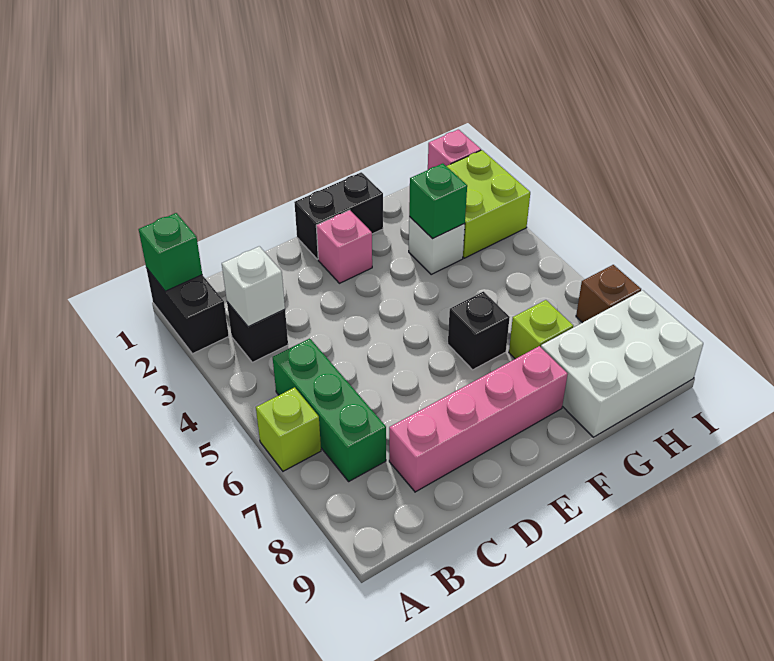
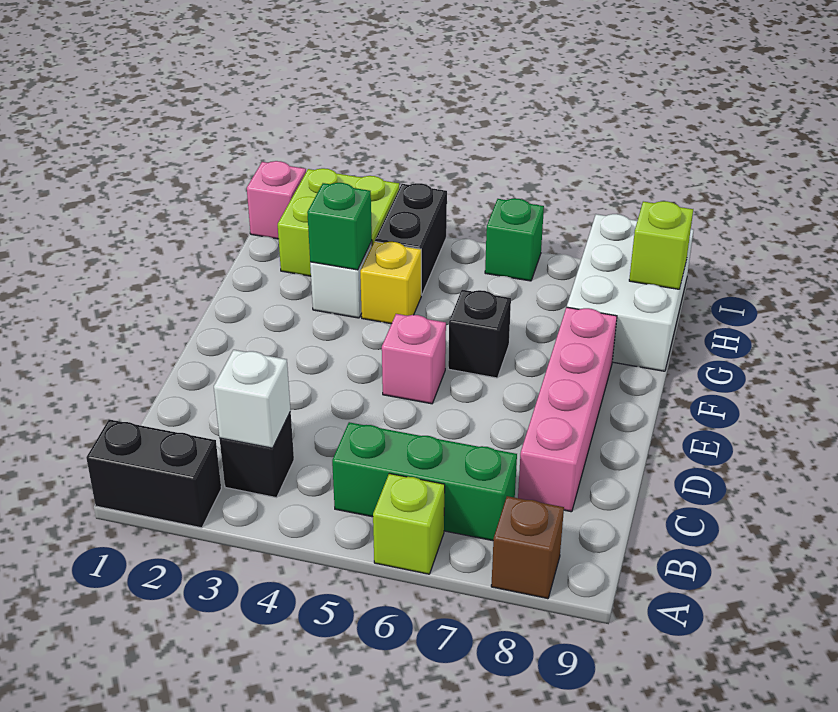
green 1x1 brick [139,213,202,291] -> green 1x1 brick moved to [485,198,544,281]
black 1x2 brick [294,172,383,259] -> black 1x2 brick moved to [375,183,447,295]
pink 1x1 brick [316,210,372,283] -> pink 1x1 brick moved to [382,314,446,404]
none -> yellow 1x1 brick [360,242,421,324]
lime 1x1 brick [509,300,573,359] -> lime 1x1 brick moved to [629,201,693,289]
brown 1x1 brick [576,265,641,323] -> brown 1x1 brick moved to [491,496,564,599]

